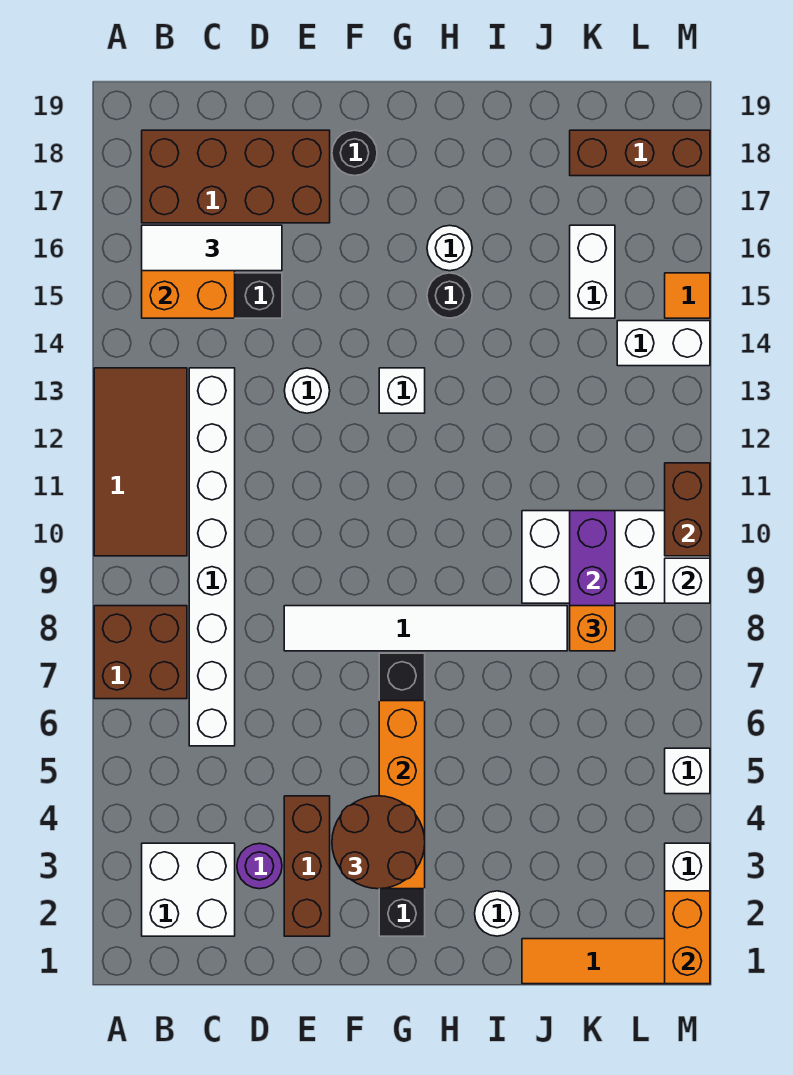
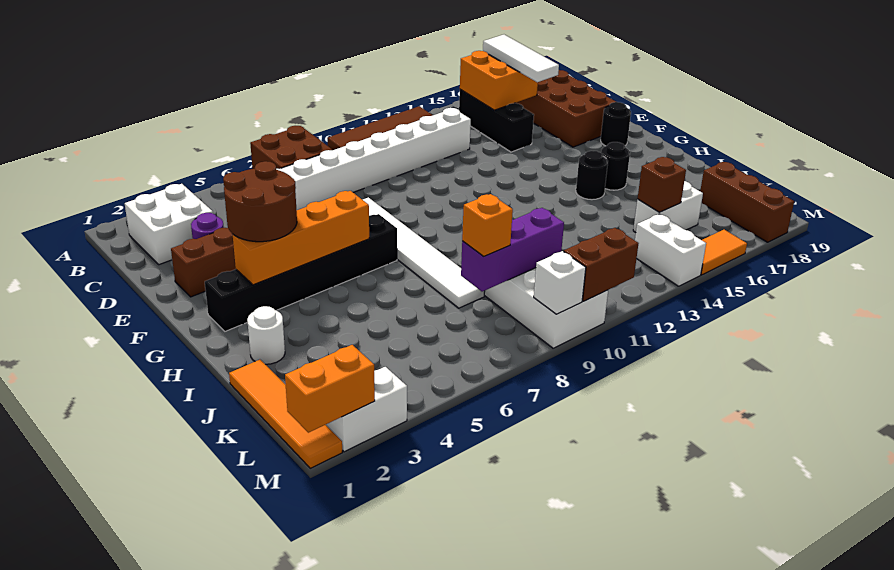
white 1x1 round brick [284,368,330,413] -> none
white 1x1 brick [379,368,425,413] -> none
white 1x1 round brick [427,225,472,271] -> black 1x1 round brick [601,142,630,190]
none -> brown 1x1 brick [638,157,686,212]
white 1x1 brick [665,748,710,794] -> none
orange 1x1 tile [665,273,710,318] -> orange 1x2 tile [701,230,747,275]

